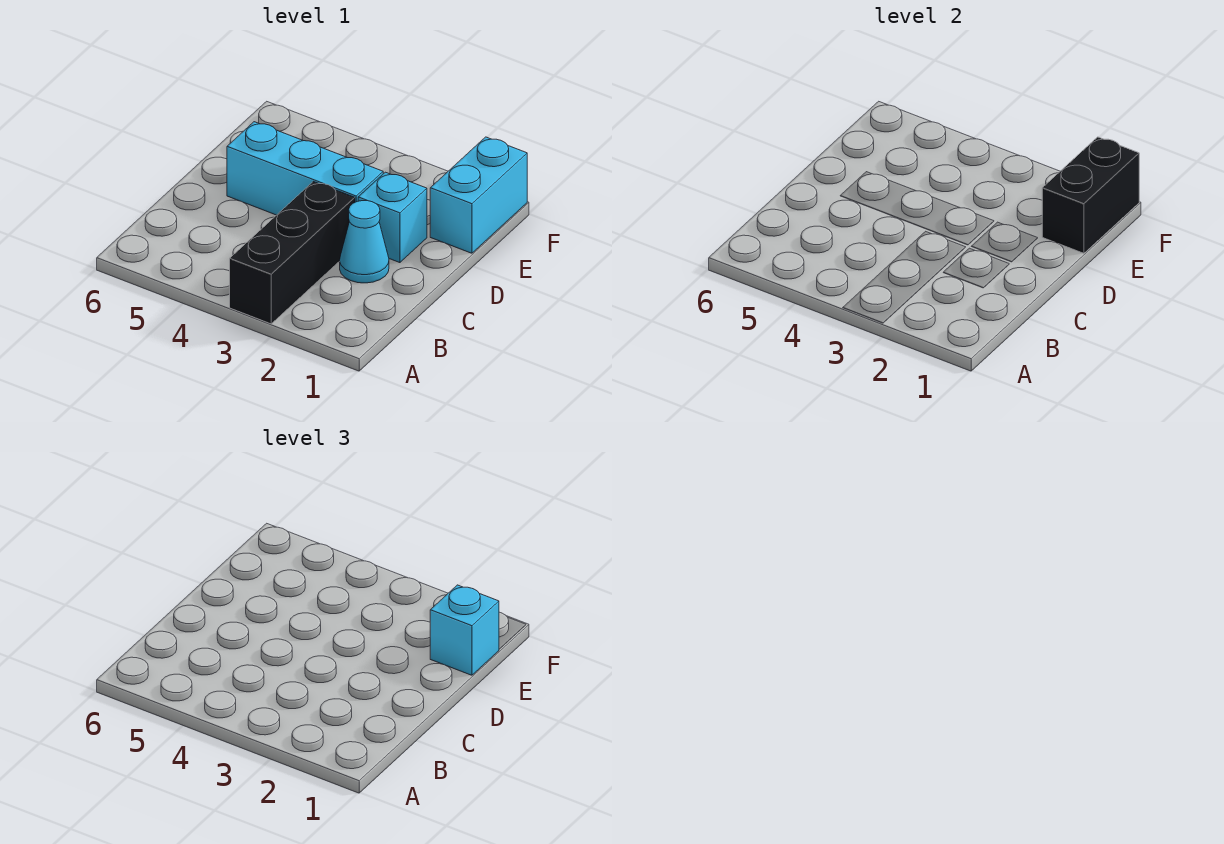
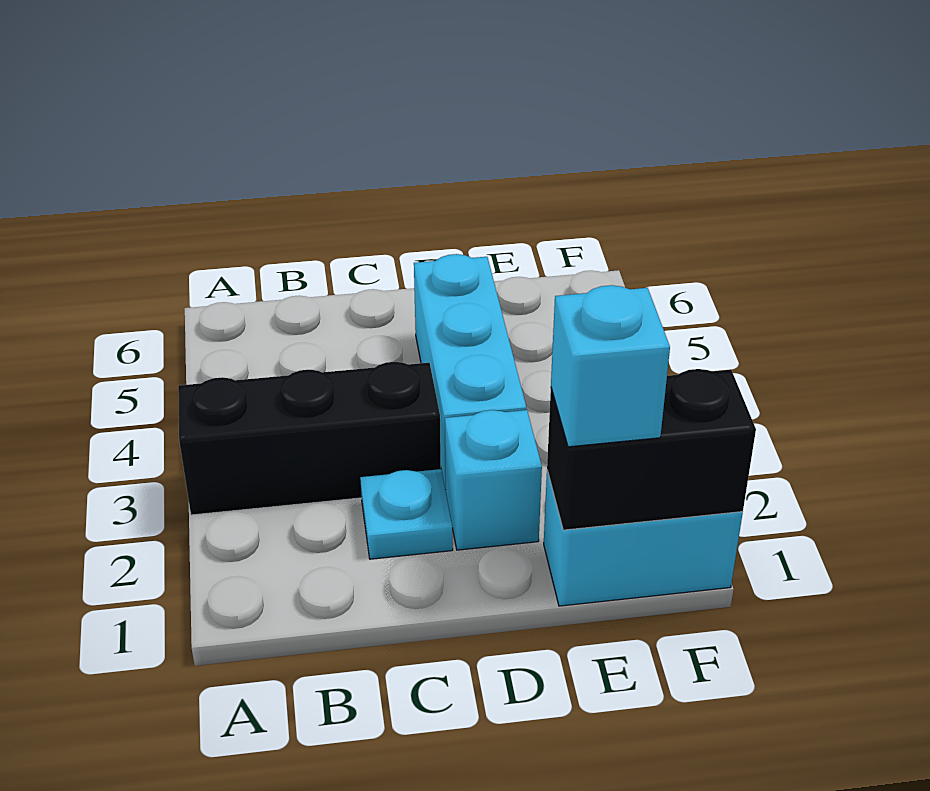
cyan 1x1 cone [340,201,389,283] -> cyan 1x1 plate [360,469,453,559]

